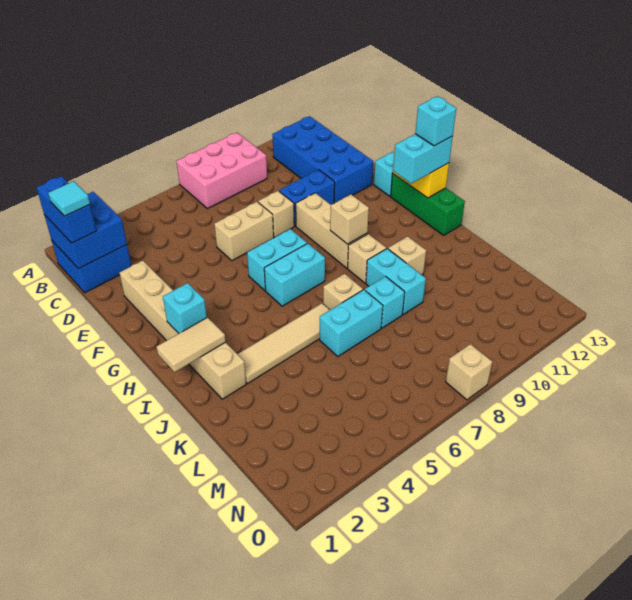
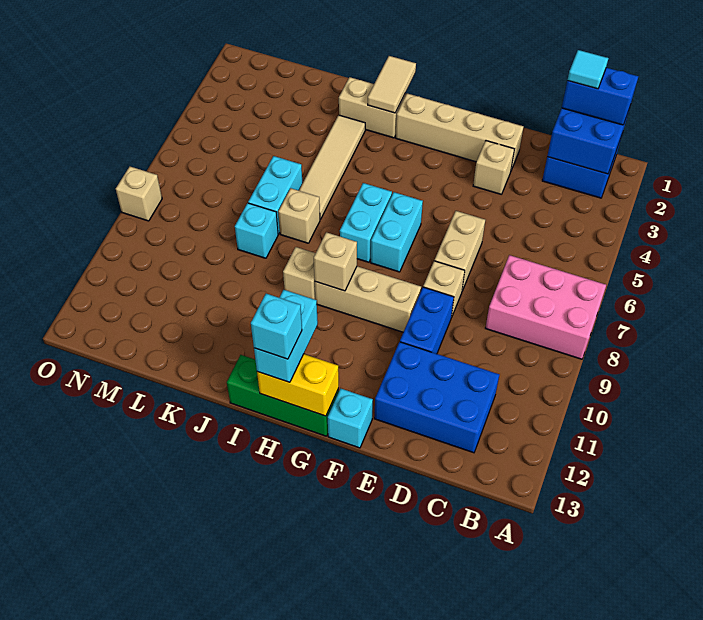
pink 2x3 brick [176,133,267,209] -> pink 2x3 brick turned to [486,255,606,359]
blue 2x4 brick [272,116,373,203] -> blue 2x3 brick [374,342,499,453]
cyan 1x1 brick [163,283,207,334] -> none
cyan 1x2 brick [366,249,426,314] -> none
tan 1x1 brick [388,236,426,275] -> tan 1x1 brick moved to [473,141,514,194]

